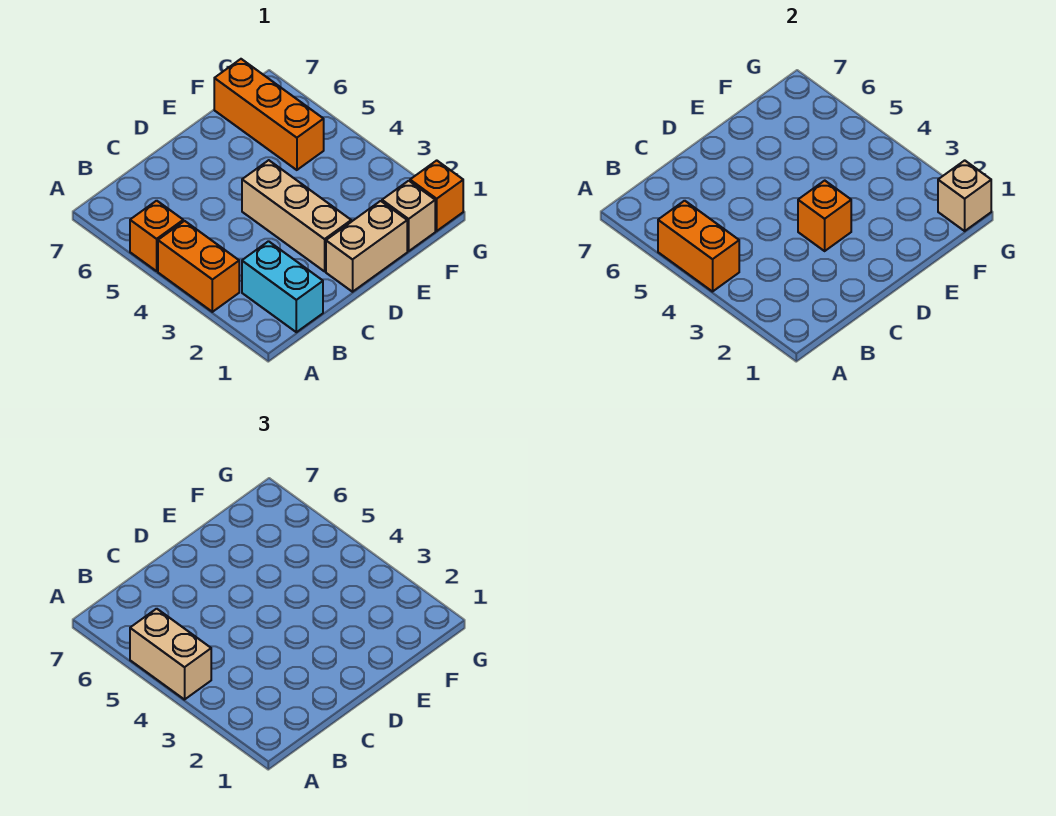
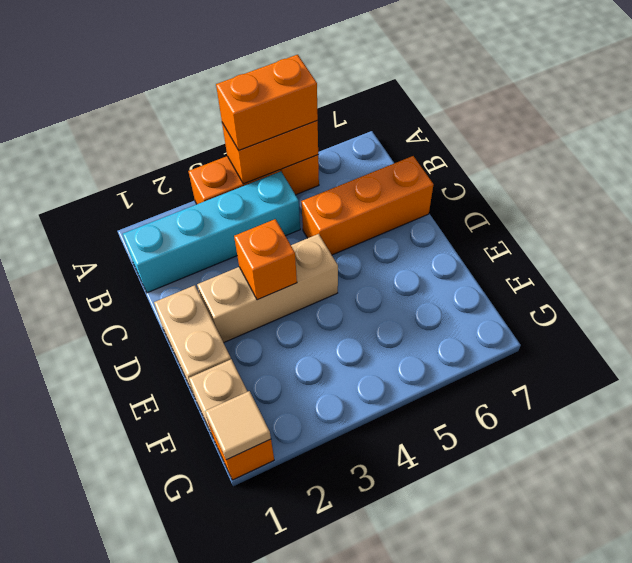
tan 1x2 brick [130,609,211,700] -> orange 1x2 brick [216,55,318,150]
cyan 1x2 brick [242,241,323,332] -> cyan 1x4 brick [123,171,300,293]
orange 1x3 brick [214,59,324,170] -> orange 1x3 brick moved to [301,156,434,255]
tan 1x1 brick [938,160,991,231] -> tan 1x1 tile [205,391,271,460]

